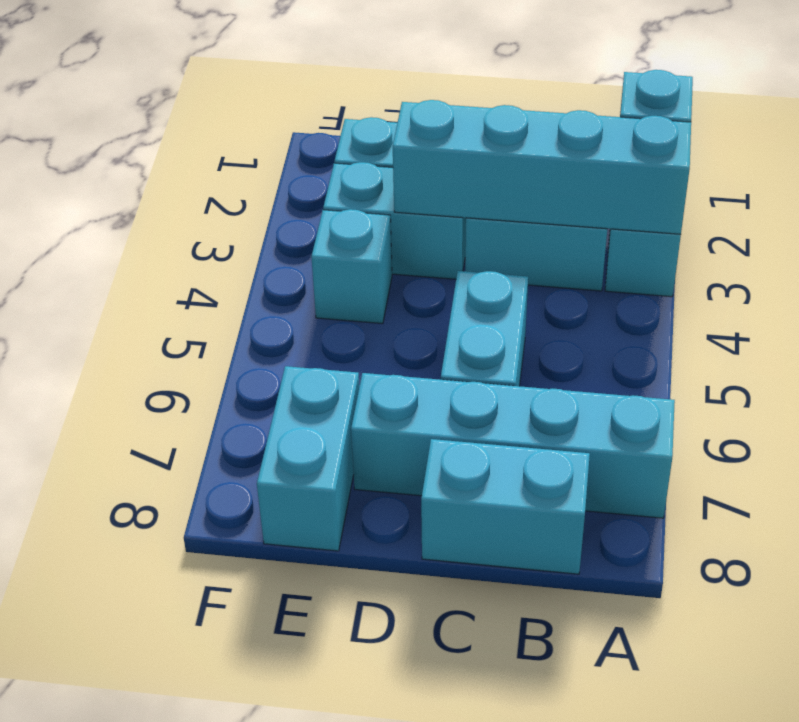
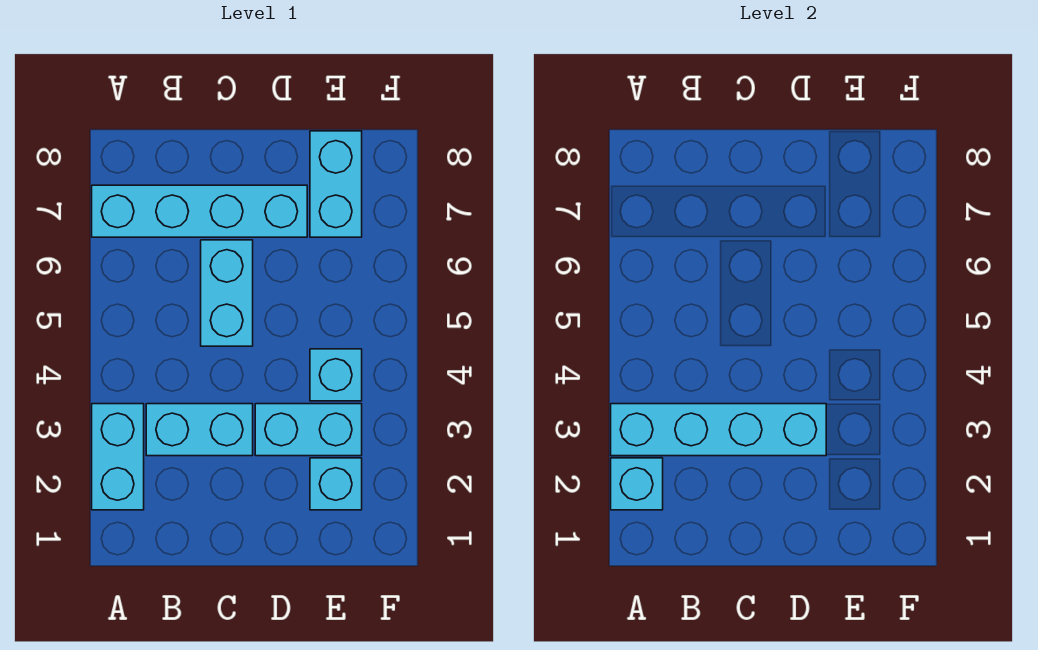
cyan 1x2 brick [421,439,590,574] -> none

